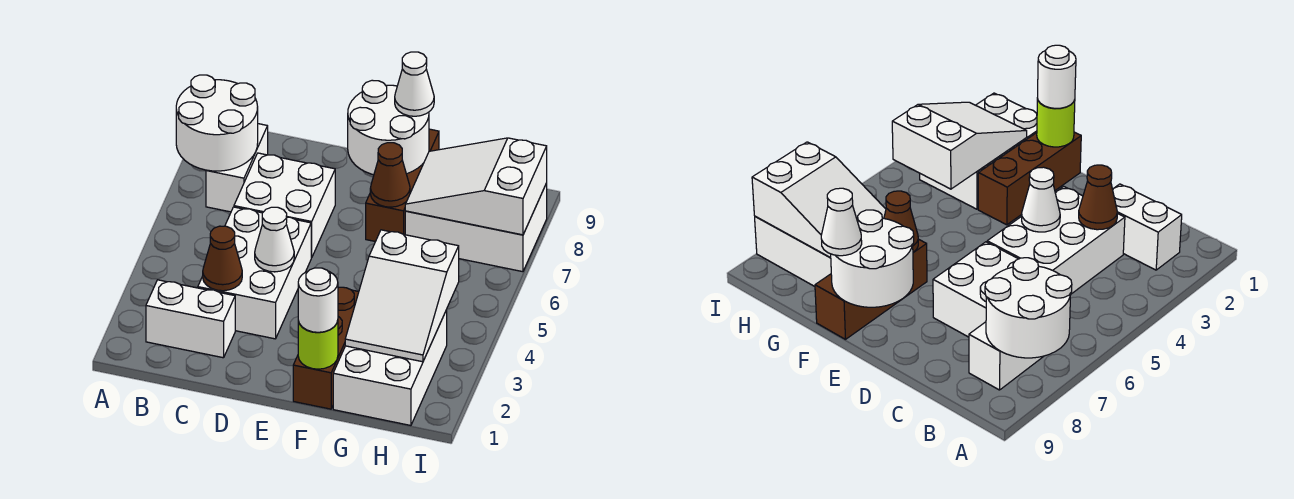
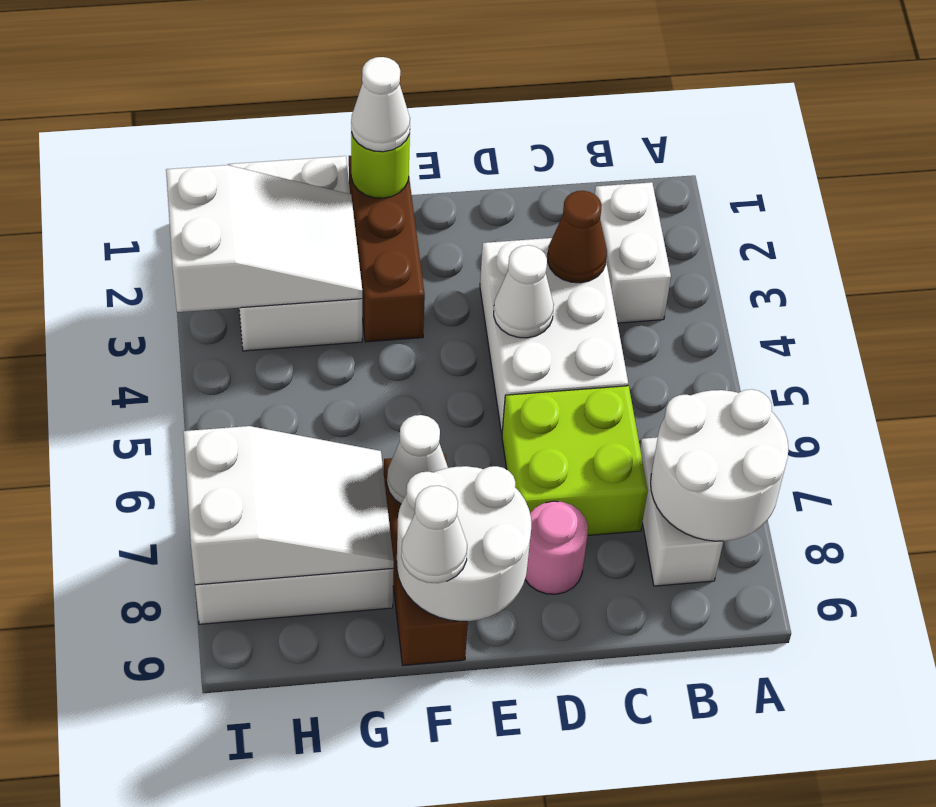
white 1x2 brick [146,280,235,358] -> white 1x2 brick turned to [595,182,671,323]
white 2x2 brick [234,153,335,258] -> lime 2x2 brick [502,386,648,535]
none -> pink 1x1 round brick [525,501,588,594]
white 1x1 round brick [298,268,338,332] -> white 1x1 cone [351,57,410,152]
brown 1x1 cone [370,143,410,207] -> white 1x1 cone [387,415,448,504]
white 2x3 slope [345,230,459,362] -> white 2x3 slope turned to [166,165,362,312]

